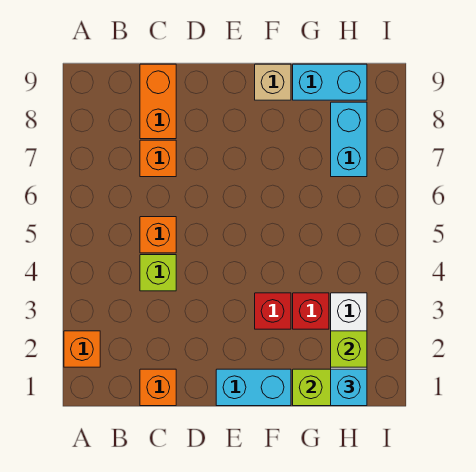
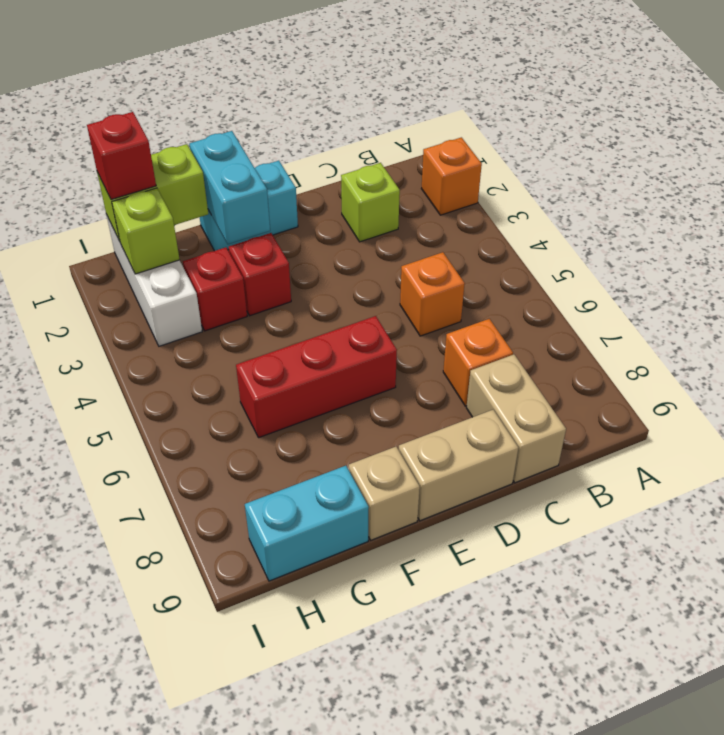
orange 1x1 brick [140,369,176,406] -> none
lime 1x1 brick [140,255,176,291] -> lime 1x1 brick moved to [341,163,400,242]
orange 1x2 brick [140,64,176,139] -> tan 1x2 brick [466,354,566,483]
none -> tan 1x2 brick [399,410,518,521]
none -> red 1x3 brick [236,316,397,438]
cyan 1x1 brick [331,369,367,406] -> red 1x1 brick [87,112,156,200]
cyan 1x2 brick [331,102,367,177] -> cyan 1x2 brick moved to [189,131,270,244]

